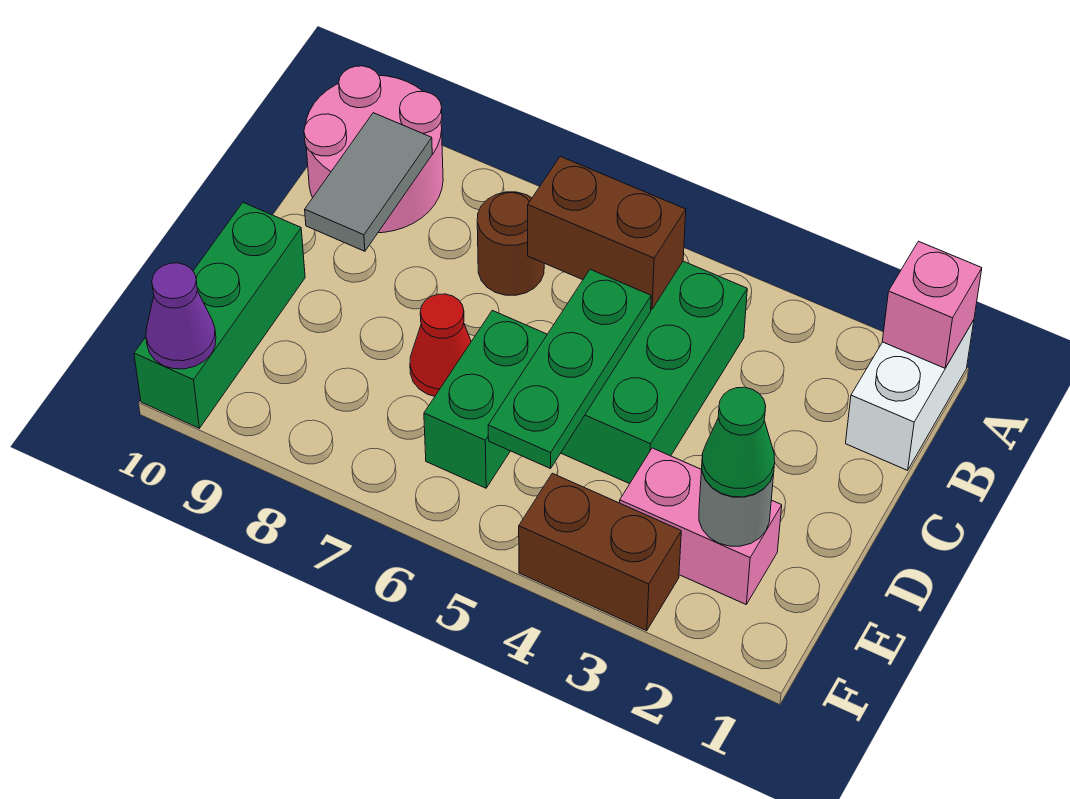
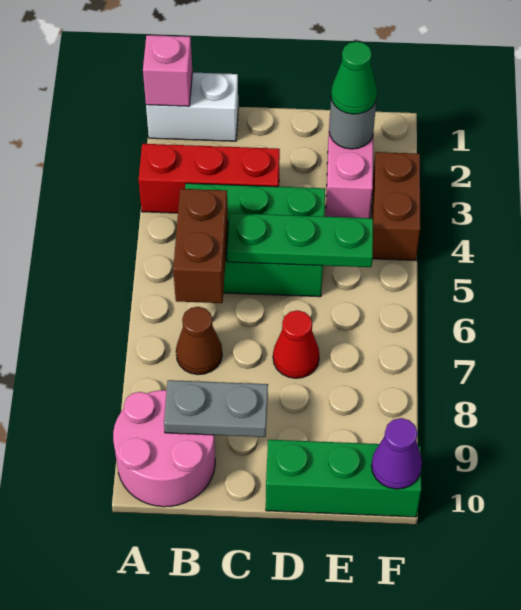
none -> red 1x3 brick [139,144,280,213]
brown 1x1 round brick [477,192,544,295] -> brown 1x1 cone [176,307,222,375]
grey 1x2 tile [305,113,432,251] -> grey 1x2 plate [164,380,268,437]
green 1x2 brick [424,311,547,488] -> none

